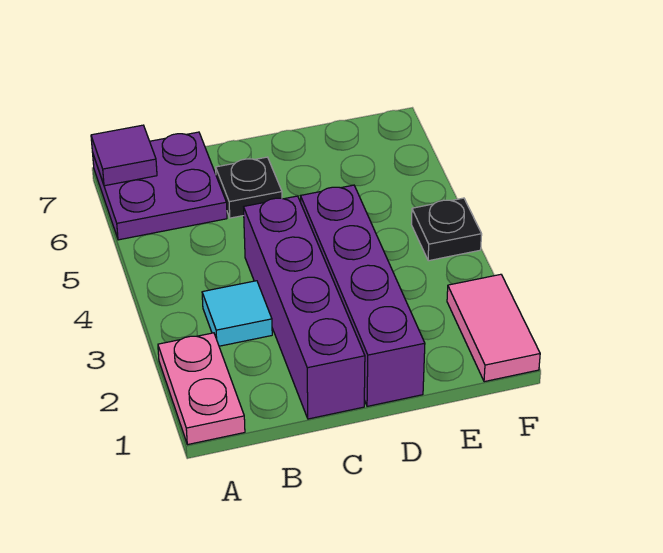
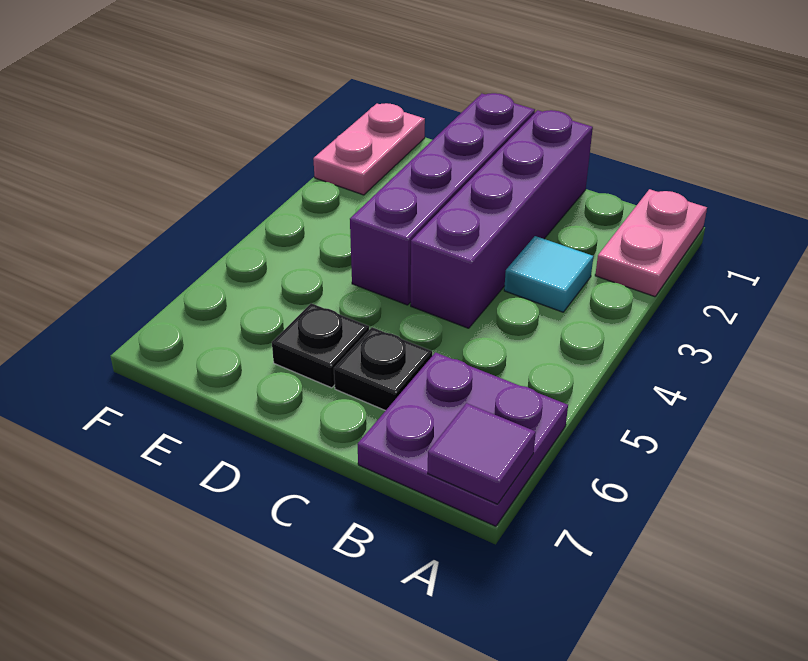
pink 1x2 tile [447,274,540,382] -> pink 1x2 plate [313,103,425,195]
black 1x1 plate [411,198,482,261] -> black 1x1 plate moved to [272,303,369,388]

